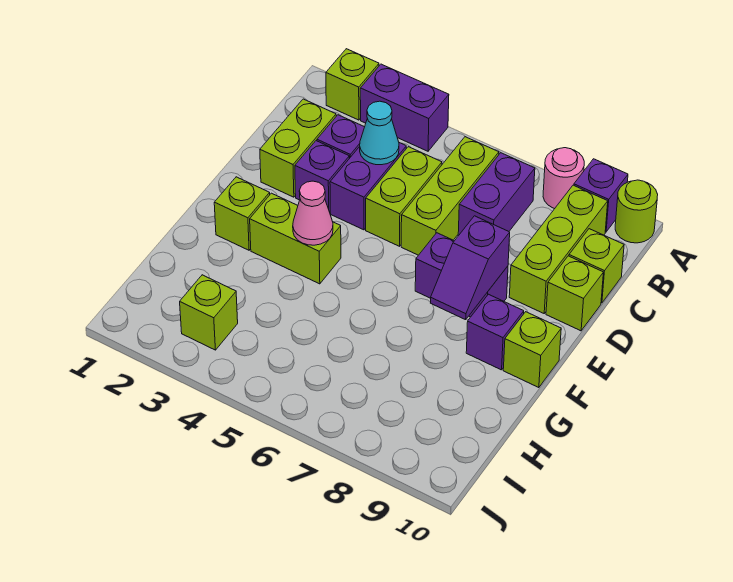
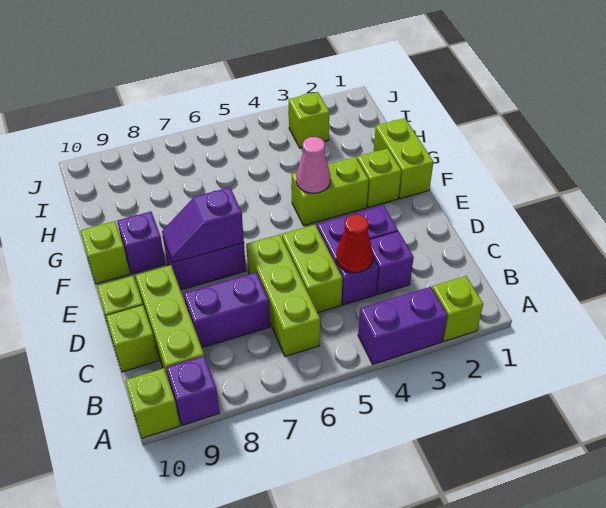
pink 1x1 round brick [543,148,584,209] -> none
lime 1x1 round brick [615,180,658,243] -> lime 1x1 brick [125,368,180,438]
purple 1x2 brick [458,153,535,236] -> purple 1x2 brick turned to [184,272,270,348]
lime 1x2 brick [260,99,336,197] -> lime 1x2 brick moved to [374,118,433,199]
cyan 1x1 cone [360,101,399,165] -> red 1x1 cone [336,214,373,273]
purple 1x2 slope [431,216,510,320] -> purple 1x2 slope turned to [162,187,244,263]

